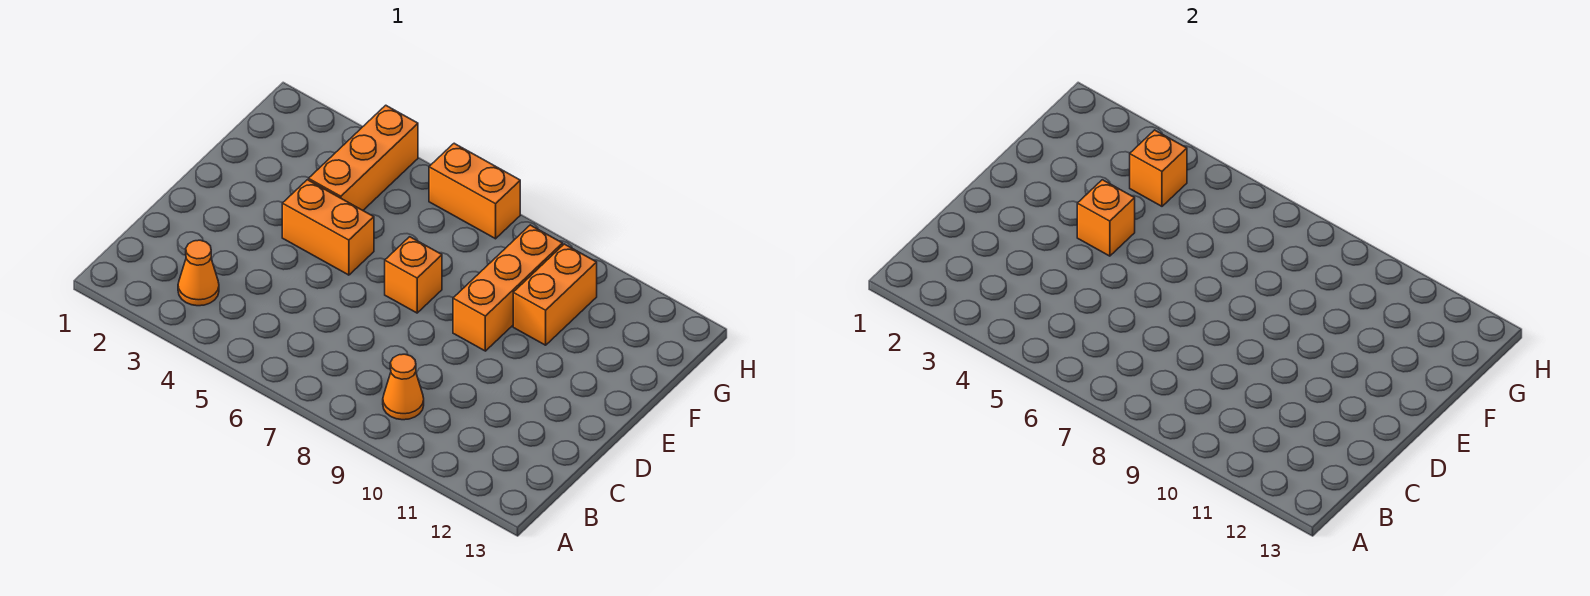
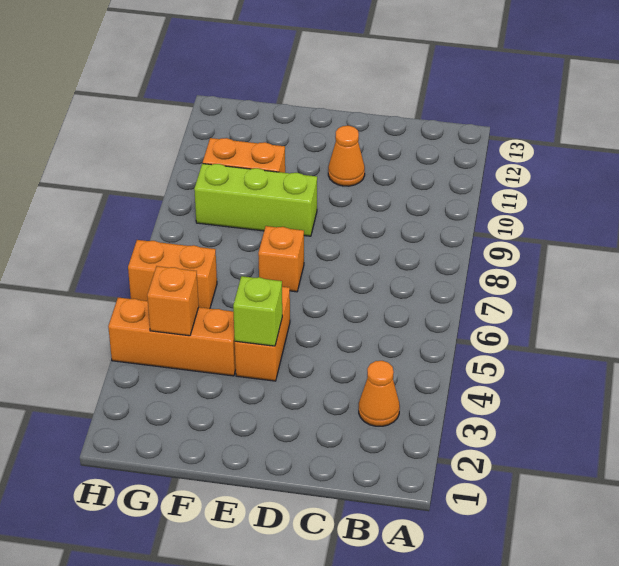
orange 1x1 cone [383,354,424,420] -> orange 1x1 cone moved to [328,126,365,186]
orange 1x1 brick [1077,180,1135,256] -> lime 1x1 brick [233,276,282,346]
orange 1x3 brick [453,225,563,351] -> lime 1x3 brick [194,163,317,236]
orange 1x2 brick [429,143,520,239] -> orange 1x2 brick turned to [128,240,217,309]

